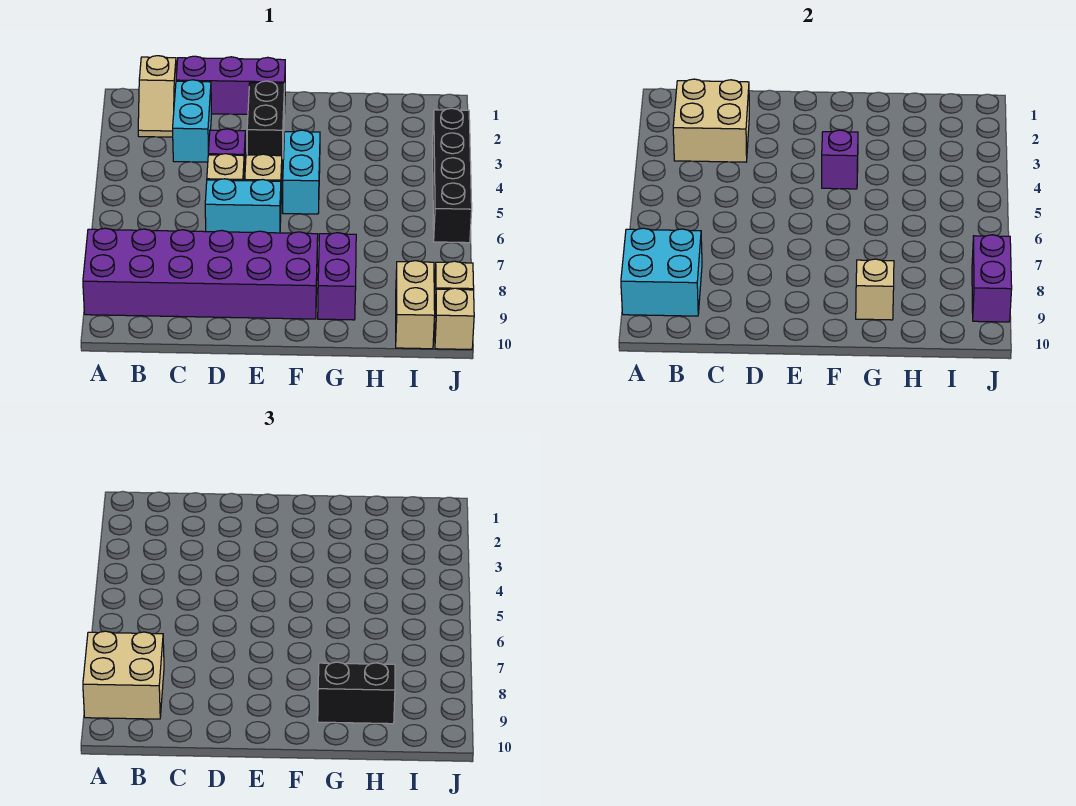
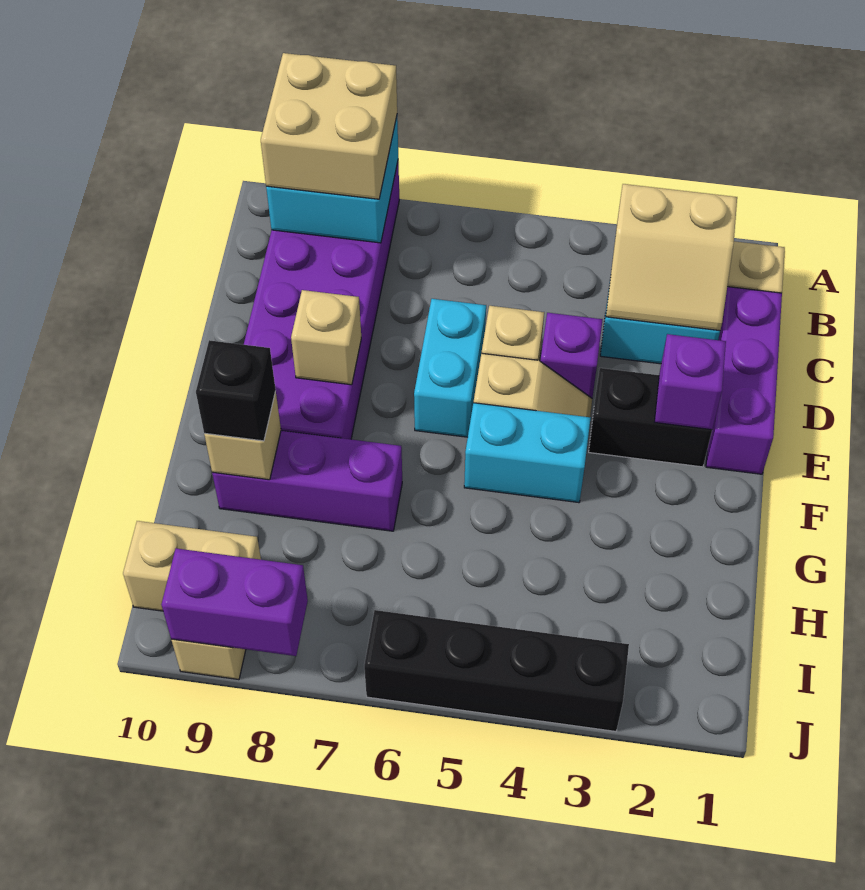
tan 2x2 brick [673,79,749,162] -> tan 2x2 slope [606,184,737,331]
purple 1x1 brick [822,130,858,189] -> purple 1x1 brick moved to [655,334,726,430]
purple 1x2 brick [318,233,356,320] -> purple 1x3 brick [212,431,402,531]
black 1x2 brick [318,662,395,724] -> black 1x1 brick [196,340,276,441]
tan 1x1 brick [435,288,474,349] -> tan 1x1 brick moved to [291,290,361,385]

